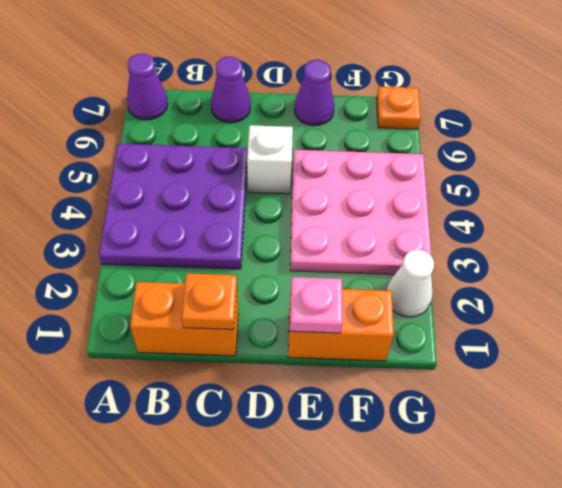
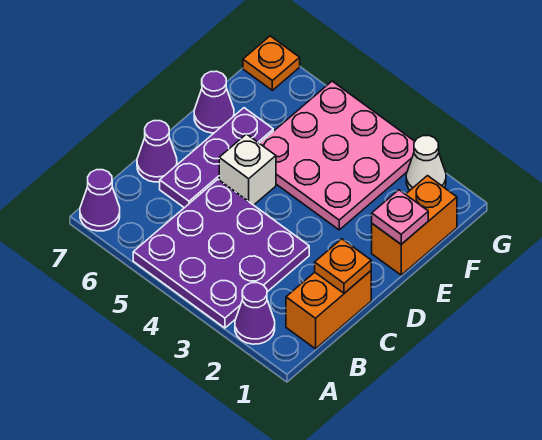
none -> purple 1x1 cone [235,283,275,344]
none -> purple 1x3 plate [160,108,273,208]

